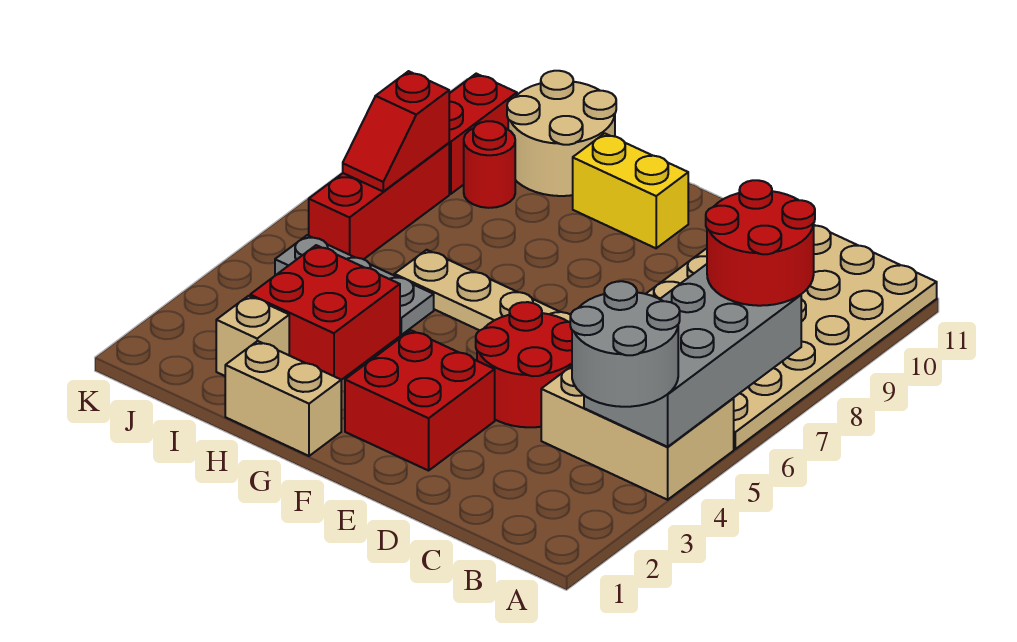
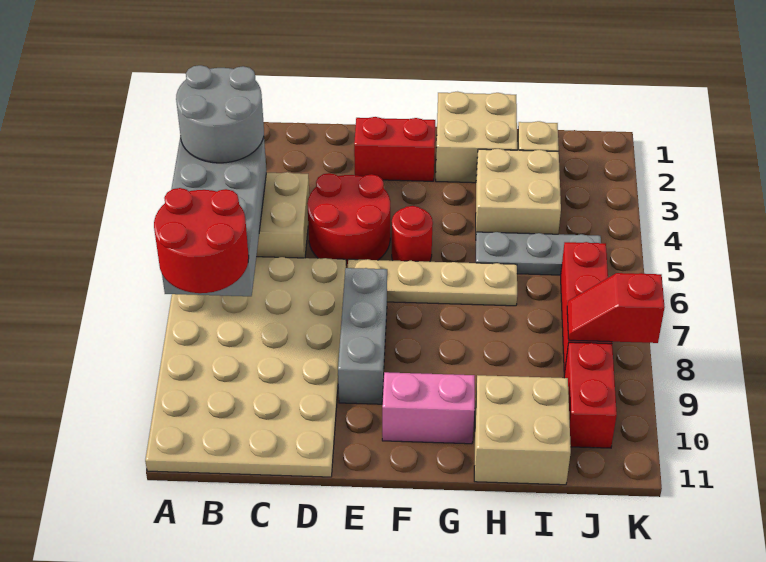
red 2x2 brick [345,330,495,471] -> red 1x2 brick [354,117,435,181]
none -> grey 1x3 brick [338,268,387,404]
yellow 1x2 brick [573,133,688,248] -> pink 1x2 brick [382,372,475,444]
tan 1x2 brick [225,341,341,456] -> tan 2x2 brick [436,92,517,183]
red 2x2 brick [250,245,400,380] -> tan 2x2 brick [476,149,561,234]
tan 2x2 round brick [507,71,616,196] -> tan 2x2 brick [474,375,571,485]
red 1x1 round brick [464,121,515,208] -> red 1x1 round brick moved to [392,206,433,262]
red 1x2 slope [343,71,449,191] -> red 1x2 slope turned to [567,273,665,343]

